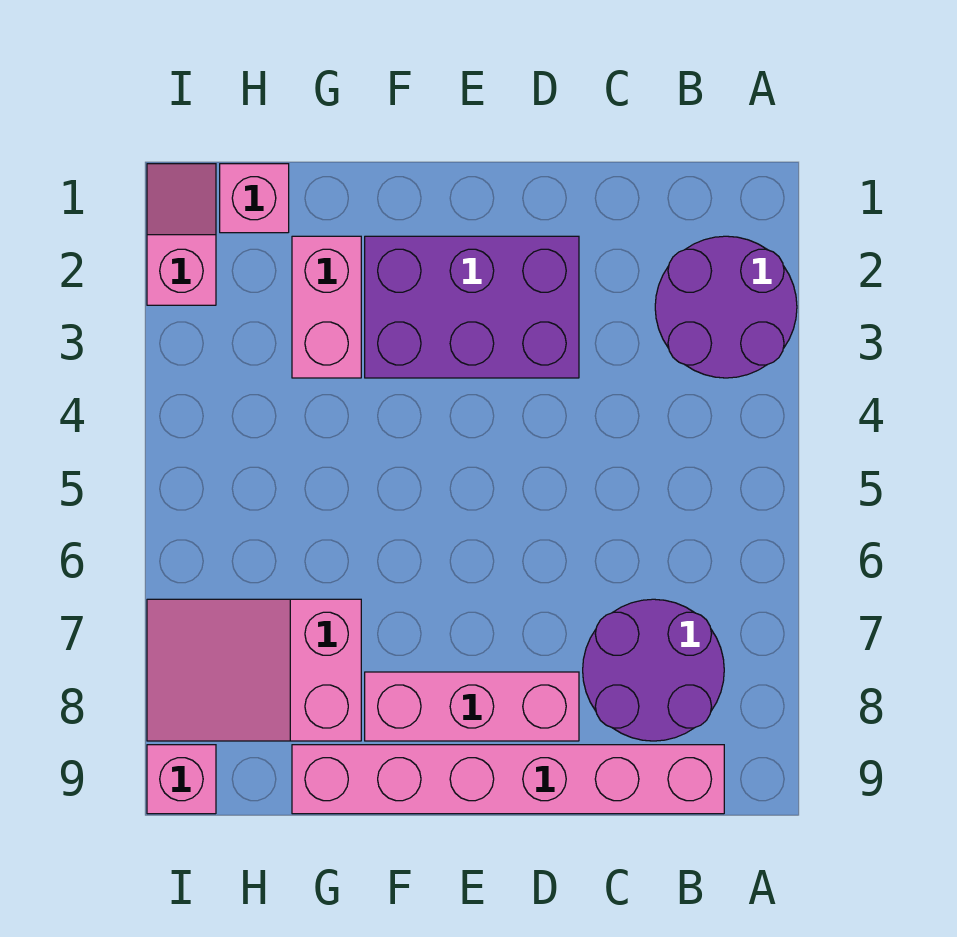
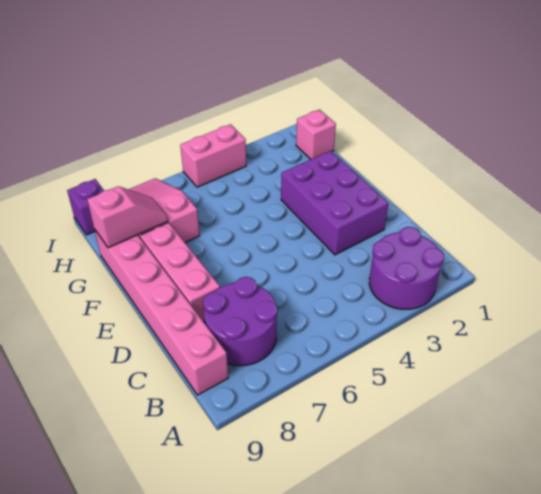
pink 1x2 brick [292,236,361,378] -> pink 1x2 brick moved to [180,124,246,187]
pink 1x2 slope [147,164,216,305] -> pink 1x2 slope moved to [87,186,168,248]
pink 1x1 brick [147,745,216,814] -> purple 1x1 brick [67,179,104,235]

